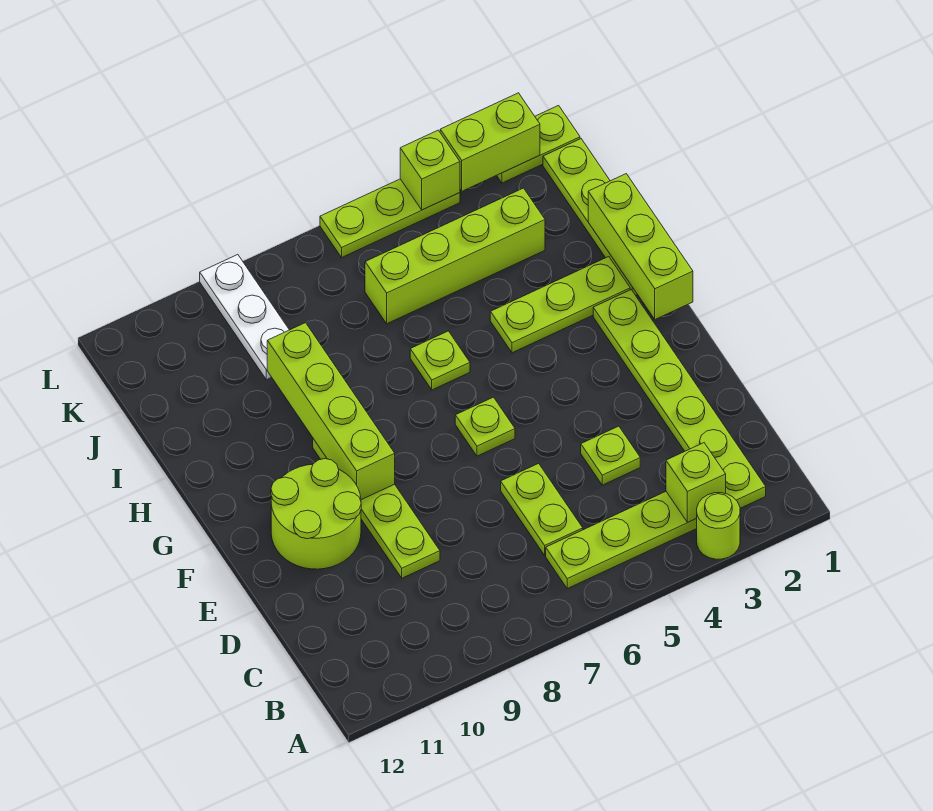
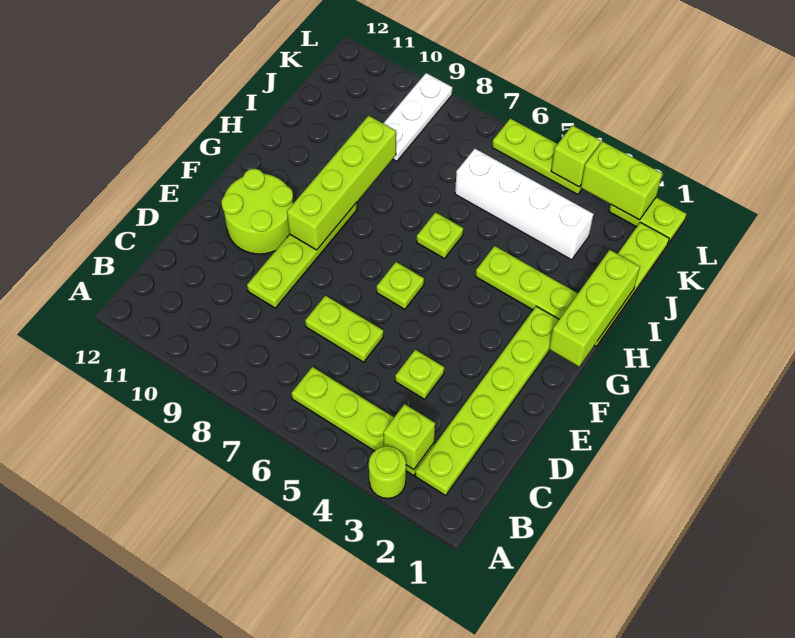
lime 1x2 plate [501,463,583,555] -> lime 1x2 plate turned to [305,296,384,362]
lime 1x4 brick [365,188,545,324] -> white 1x4 brick [455,149,594,260]

